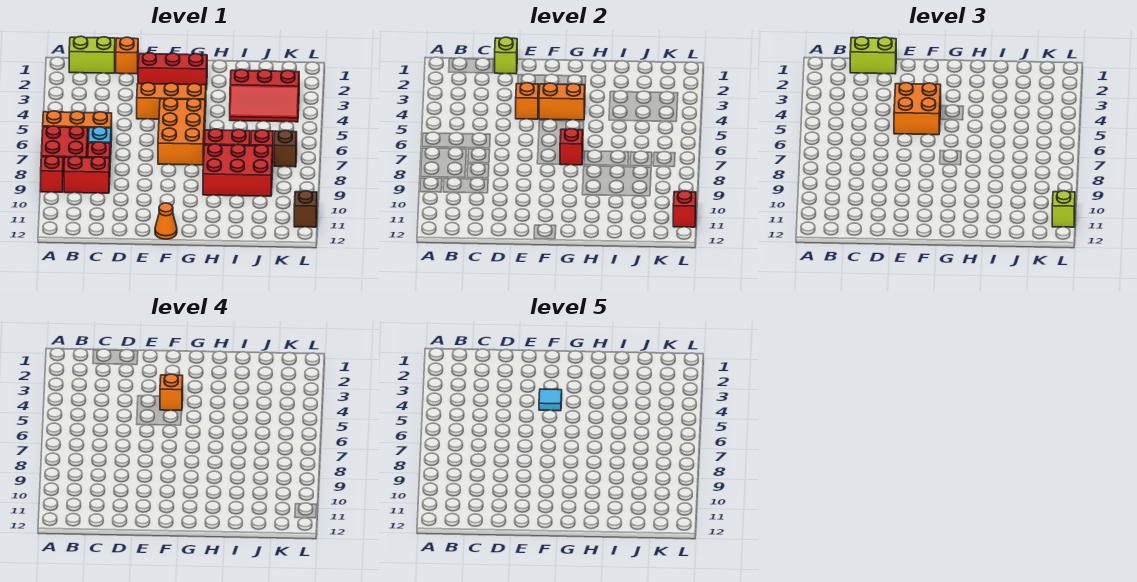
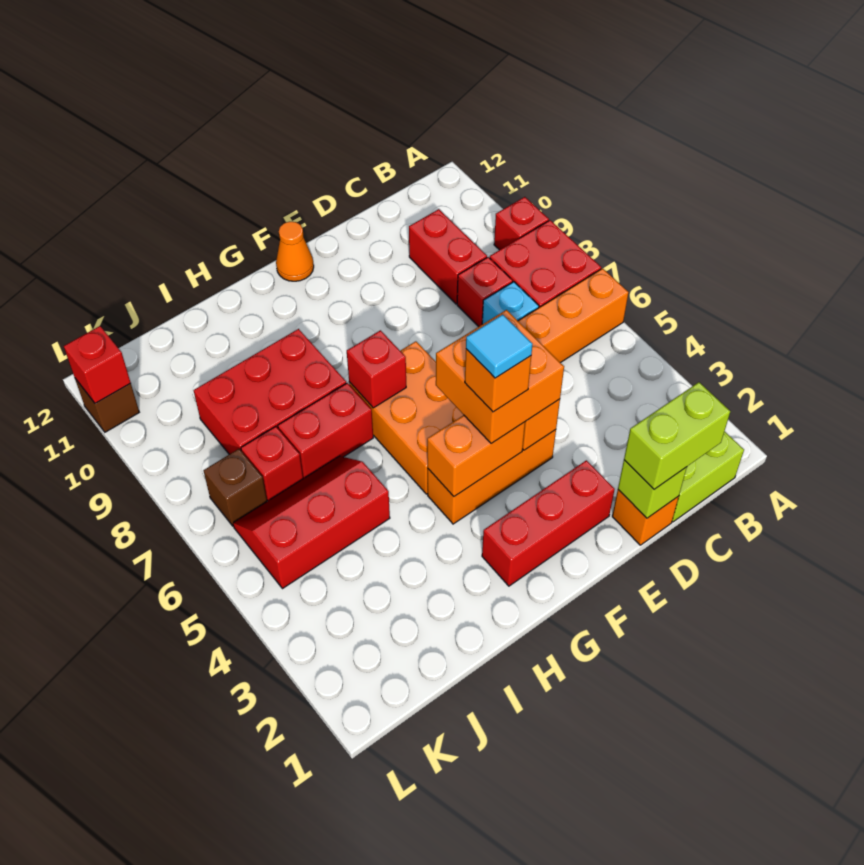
red 1x2 brick [64,156,110,193] -> red 1x2 brick turned to [409,209,487,304]
red 2x3 slope [230,69,299,122] -> red 2x3 slope moved to [233,456,390,589]
lime 1x1 brick [1052,191,1075,227] -> none

